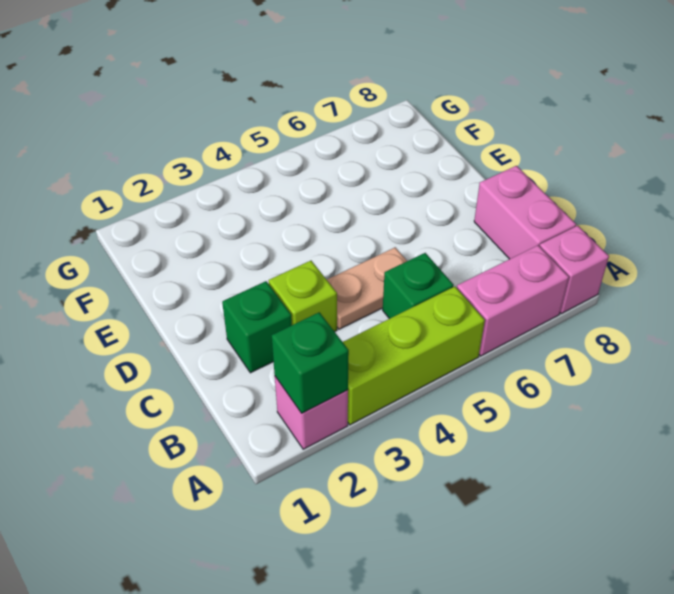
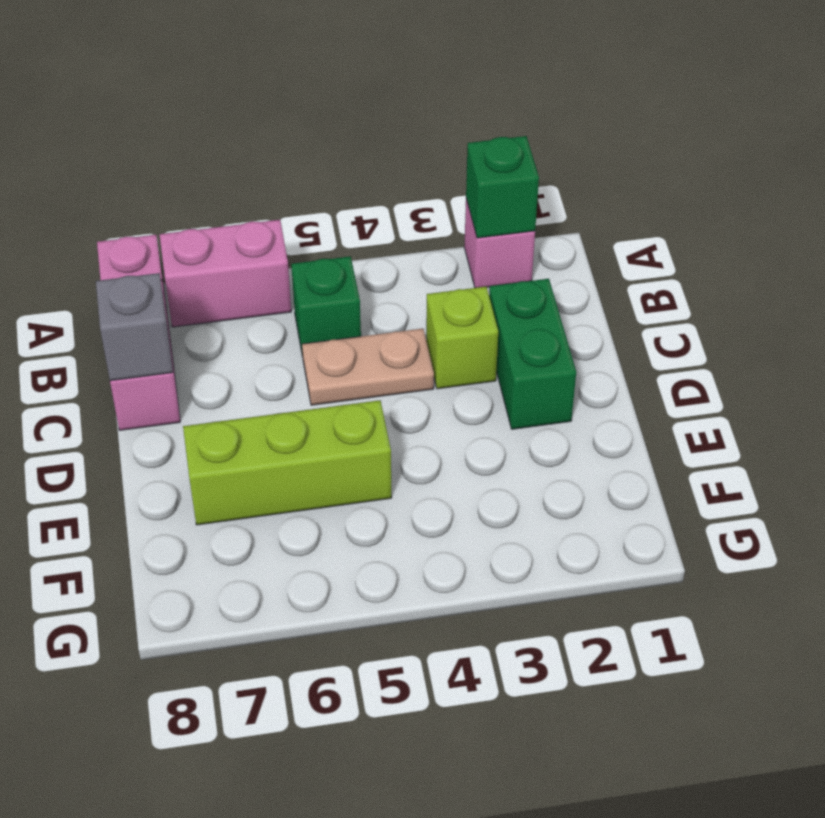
lime 1x3 brick [343,287,485,425] -> lime 1x3 brick moved to [183,400,392,525]
green 1x1 brick [222,281,292,373] -> green 1x2 brick [489,279,576,429]
none -> grey 1x1 brick [96,273,173,381]

